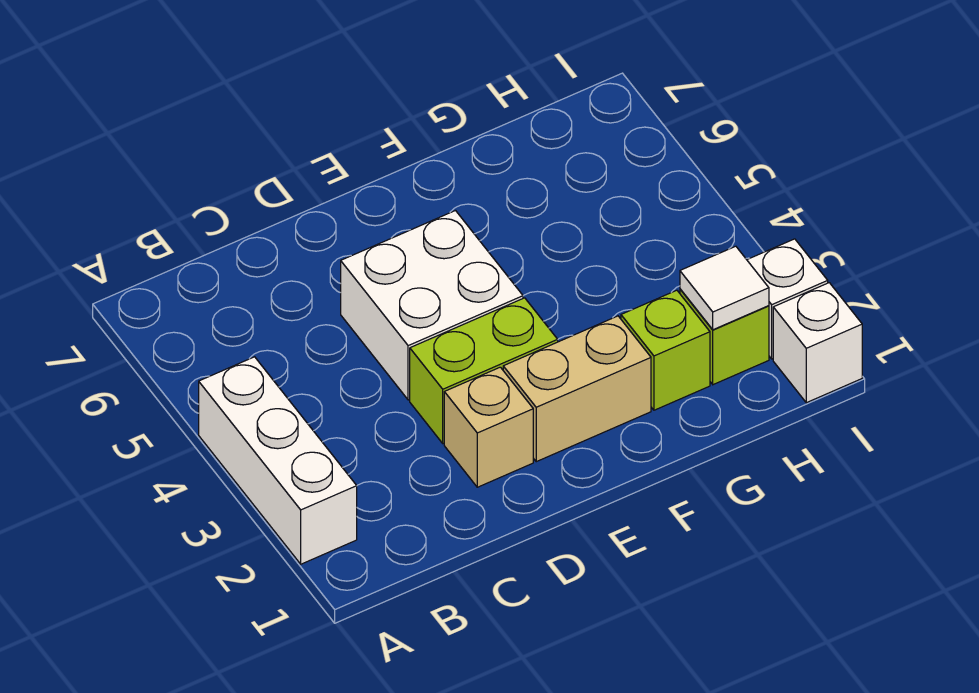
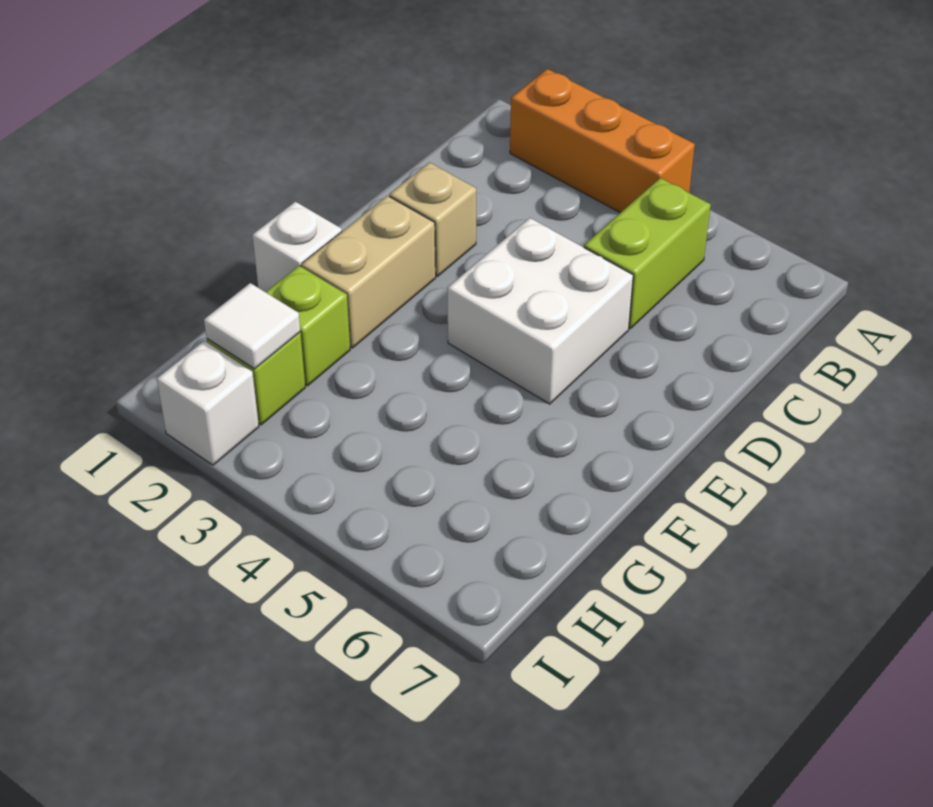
white 1x3 brick [199,357,357,564] -> orange 1x3 brick [510,69,695,213]
lime 1x2 brick [410,298,558,443] -> lime 1x2 brick moved to [584,178,711,329]
white 1x1 brick [773,283,862,403] -> white 1x1 brick moved to [253,202,342,292]

